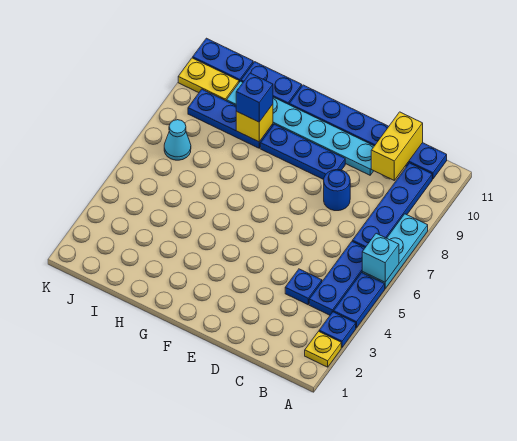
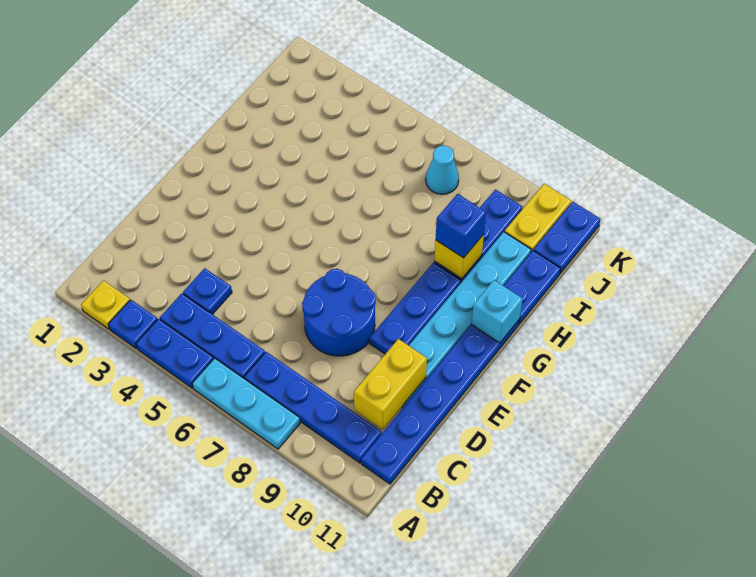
cyan 1x1 brick [362,233,399,282] -> cyan 1x1 brick moved to [472,280,523,343]
yellow 1x2 brick [371,112,423,180] -> yellow 1x2 brick turned to [354,339,427,429]
blue 1x1 round brick [324,170,350,211] -> blue 2x2 round brick [302,269,376,356]

